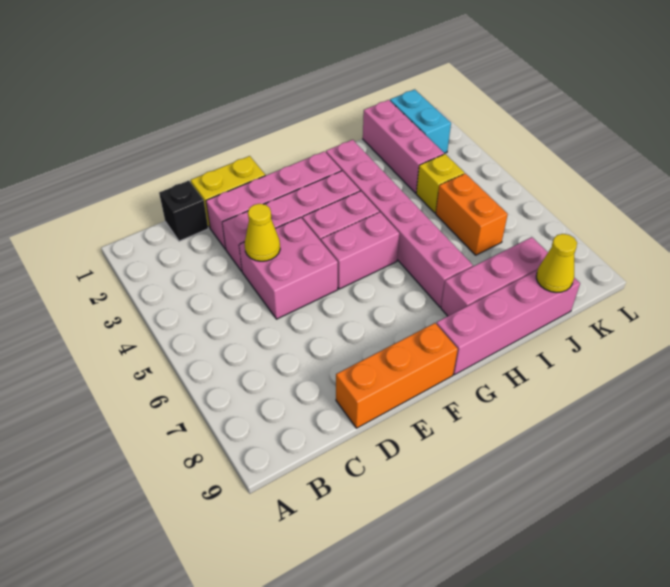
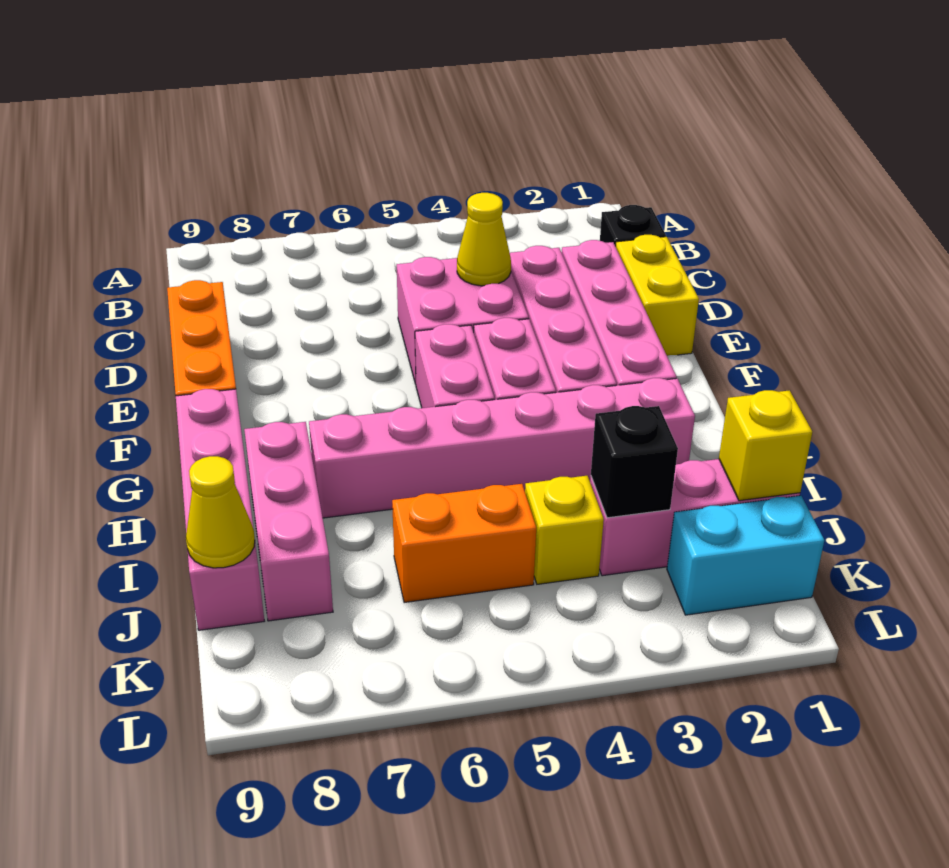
none -> yellow 1x1 brick [719,390,812,501]
none -> black 1x1 brick [591,406,678,518]

